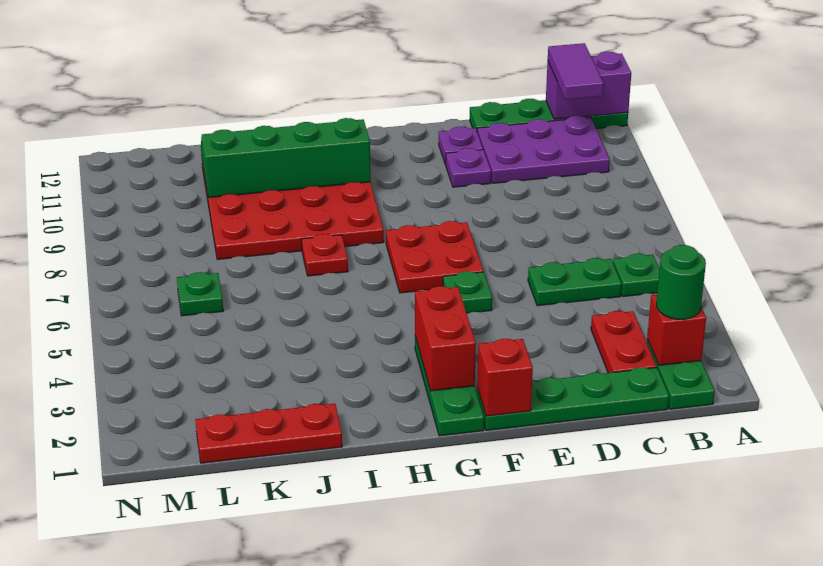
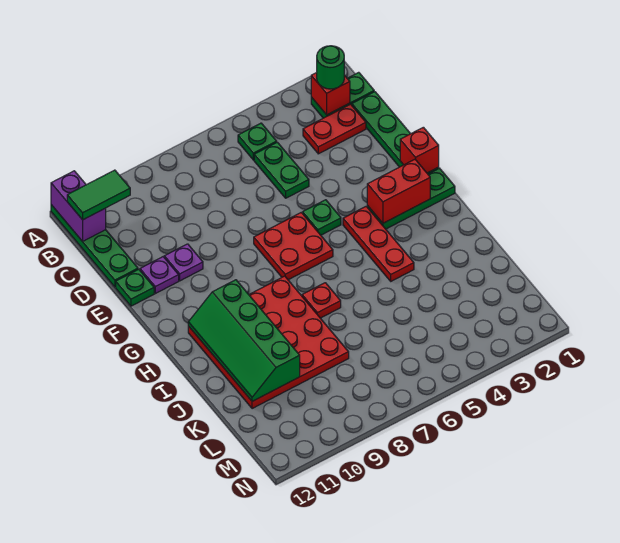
purple 2x3 plate [477,116,610,183] -> none
purple 1x2 tile [548,43,604,100] -> green 1x2 tile [67,170,130,220]
red 1x3 plate [195,404,342,463] -> red 1x3 plate moved to [343,206,414,281]
green 1x1 plate [177,272,223,316] -> green 1x1 plate moved to [116,269,154,306]

